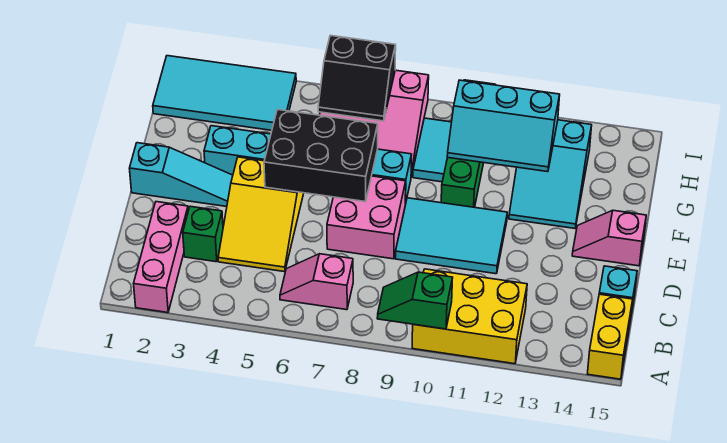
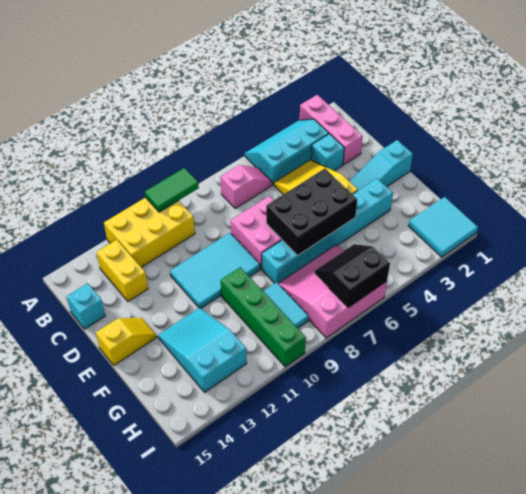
green 1x2 slope [377,272,453,329] -> green 1x2 tile [145,168,199,212]
yellow 1x2 brick [587,294,633,379] -> yellow 1x2 brick moved to [97,240,148,301]
green 1x1 brick [183,206,223,262] -> cyan 1x1 brick [311,134,344,171]
pink 1x2 slope [572,210,646,266] -> yellow 1x2 slope [96,318,156,365]
cyan 2x3 slope [447,80,560,172] -> cyan 2x3 slope moved to [245,119,329,185]
cyan 2x4 tile [153,56,296,130] -> cyan 2x2 tile [409,197,478,257]

